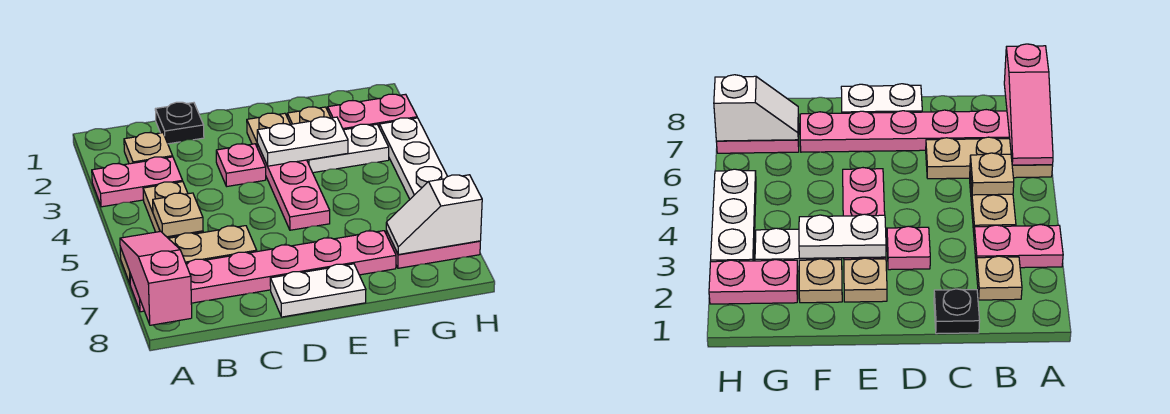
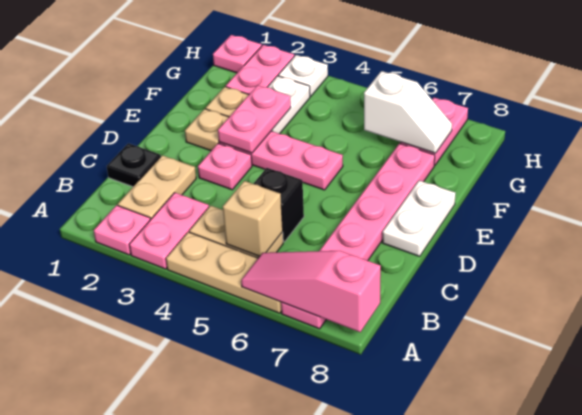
none -> pink 1x1 plate [94,205,150,255]
tan 1x3 plate [120,226,257,283] -> tan 1x3 plate turned to [166,232,282,313]
tan 1x1 plate [124,133,173,164] -> tan 1x2 plate [118,155,196,220]
tan 1x1 plate [153,193,203,237] -> tan 1x1 brick [223,181,283,256]
none -> black 1x1 brick [254,168,304,242]
white 1x2 plate [257,117,348,166] -> pink 1x2 plate [218,85,291,153]
white 1x2 slope [386,175,482,255] -> white 1x2 slope turned to [364,71,452,153]
none -> pink 1x1 plate [213,35,262,73]
white 1x3 plate [379,118,448,199] -> white 1x1 plate [278,55,328,96]

